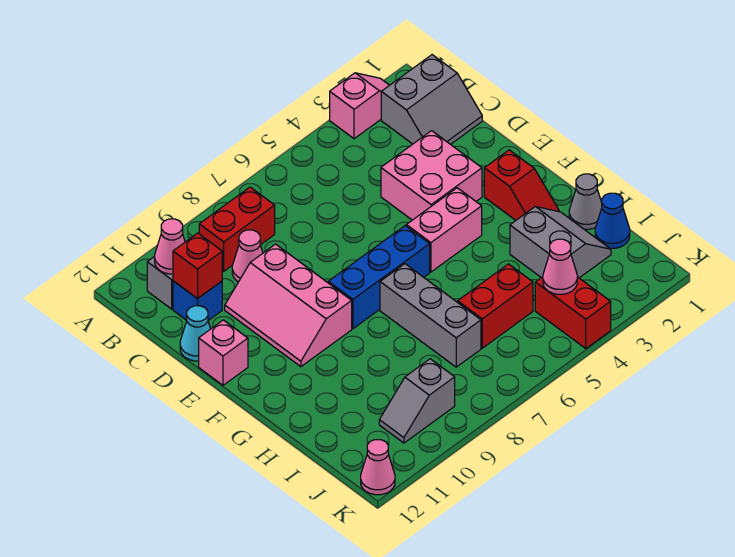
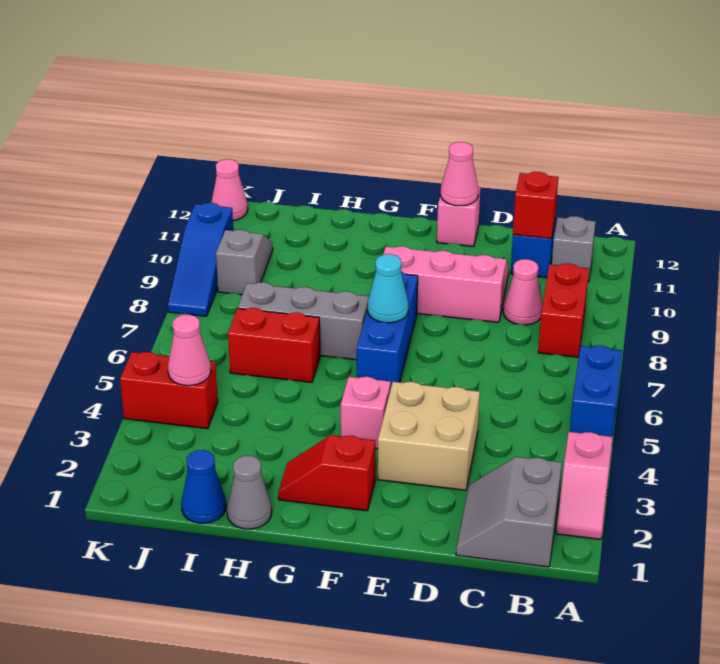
none -> blue 1x2 brick [570,346,622,437]
pink 1x1 cone [155,219,185,274] -> pink 1x1 cone moved to [441,142,478,206]
pink 2x2 brick [381,131,482,220] -> tan 2x2 brick [378,382,480,490]
cyan 1x1 cone [180,306,211,361] -> cyan 1x1 cone moved to [368,254,408,323]
pink 1x2 brick [406,188,482,272] -> pink 1x1 brick [341,377,391,449]
grey 2x2 slope [510,207,611,278] -> none
red 1x2 brick [458,264,533,348] -> red 1x2 brick turned to [228,308,320,382]
none -> blue 1x3 slope [168,203,233,316]

